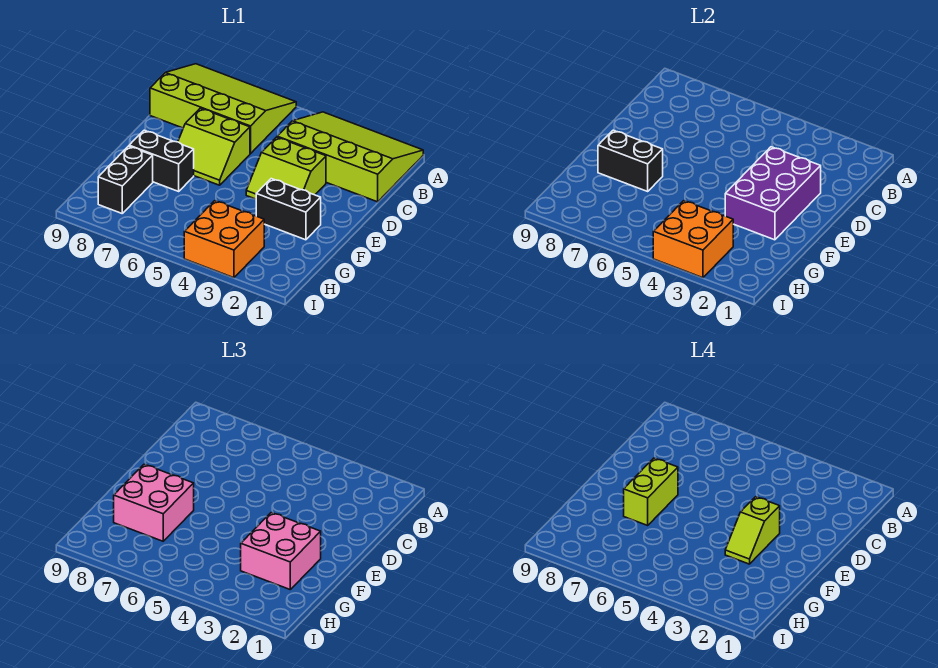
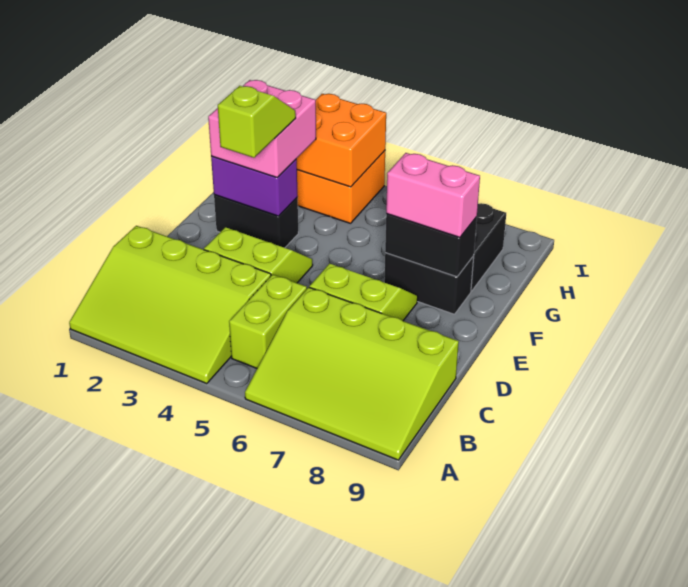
purple 2x3 brick [725,147,821,240] -> purple 1x2 brick [211,156,298,216]
lime 1x2 brick [624,458,678,525] -> lime 1x2 brick moved to [229,274,307,368]
pink 2x2 brick [114,464,194,541] -> pink 1x2 brick [386,153,480,237]

